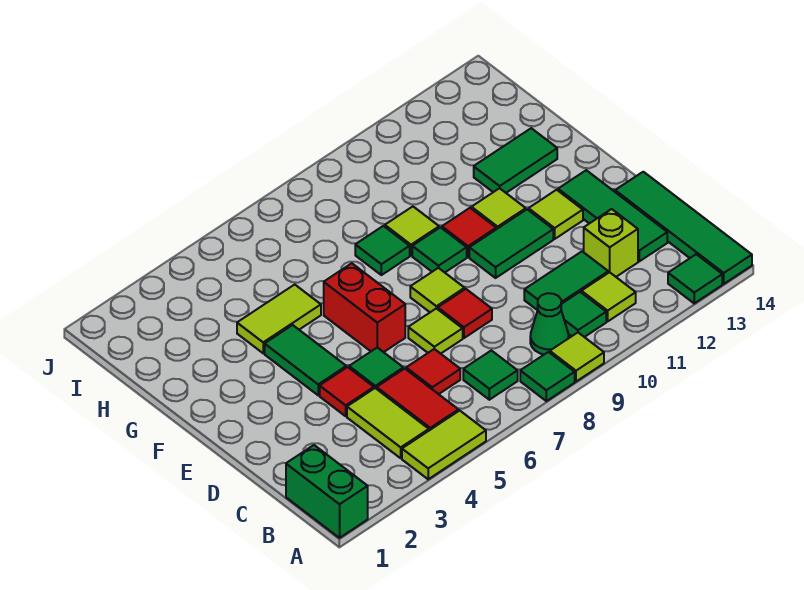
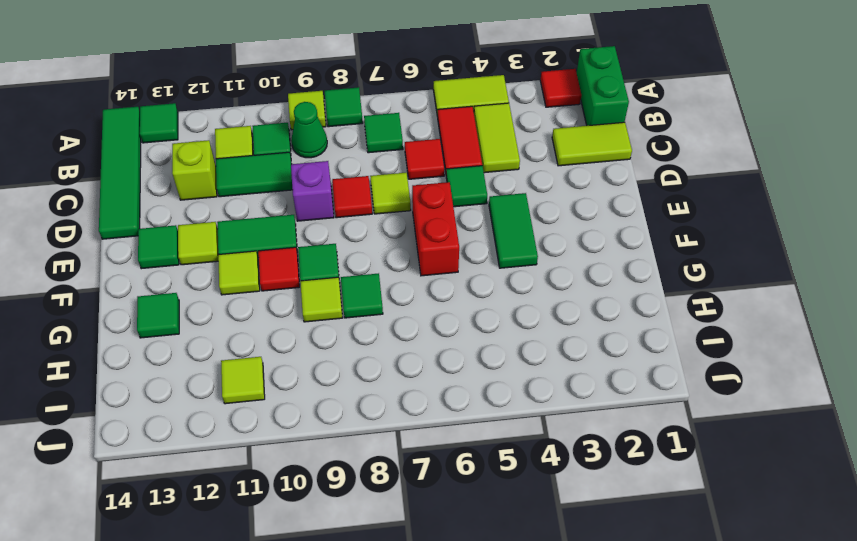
green 1x3 tile [558,170,667,261] -> green 1x1 tile [138,225,179,269]
red 1x1 tile [320,367,374,416] -> red 1x1 tile moved to [540,69,581,107]
none -> purple 1x1 brick [291,161,334,221]
lime 1x1 tile [410,268,465,312] -> lime 1x1 tile moved to [221,357,265,404]
lime 1x2 tile [237,285,321,353] -> lime 1x2 tile moved to [552,122,632,166]
green 1x2 tile [474,128,557,193] -> green 1x1 tile [137,293,179,338]

